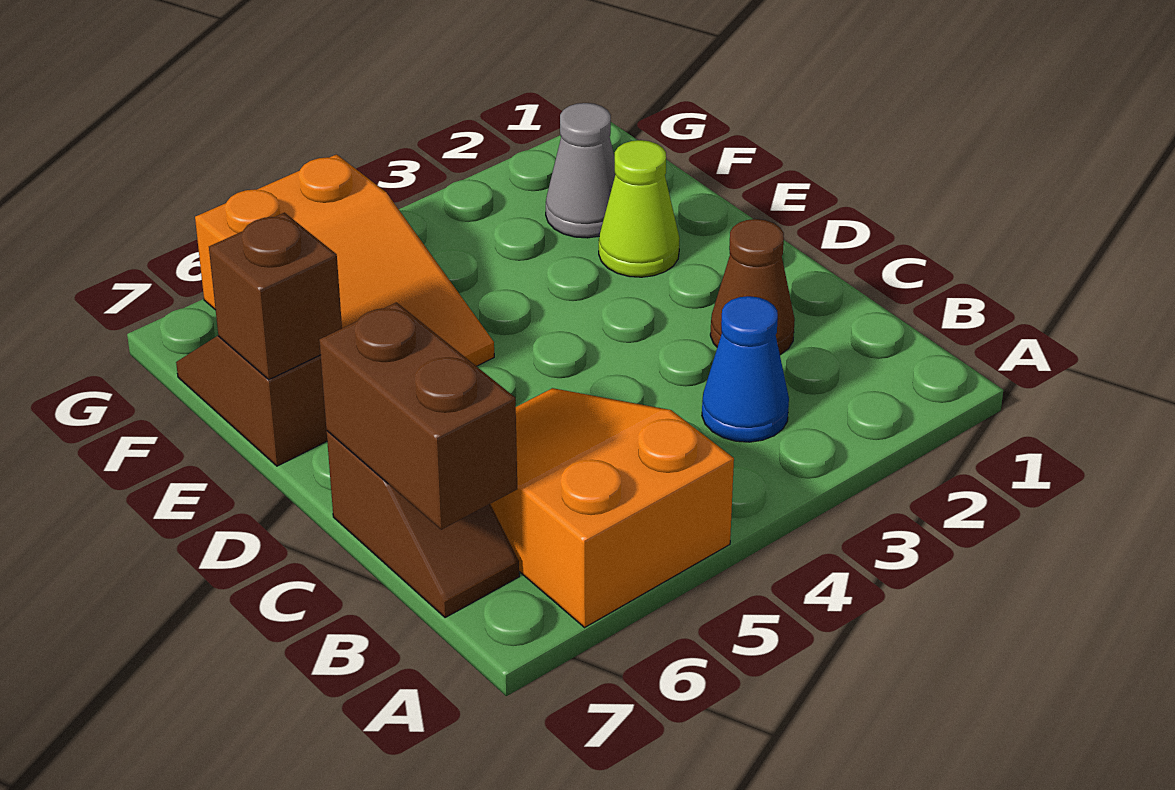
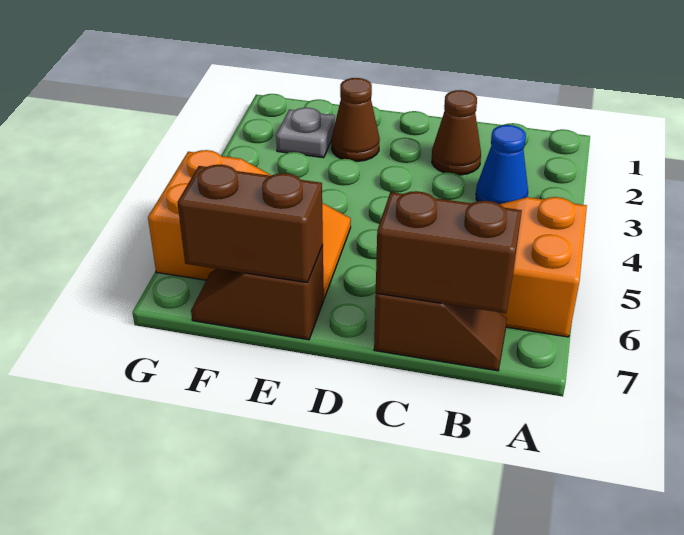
lime 1x1 cone [599,140,680,277] -> brown 1x1 cone [331,78,380,161]
brown 1x1 brick [209,213,342,380] -> brown 1x2 brick [178,165,323,283]
grey 1x1 cone [546,103,615,238] -> grey 1x1 plate [276,108,335,158]

